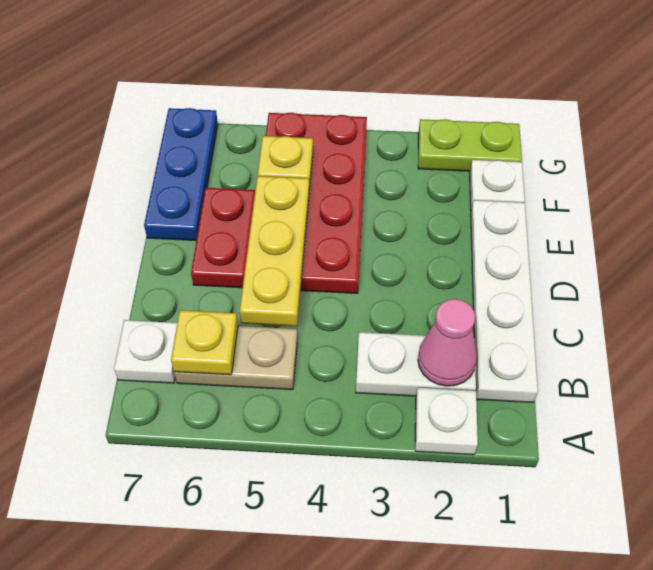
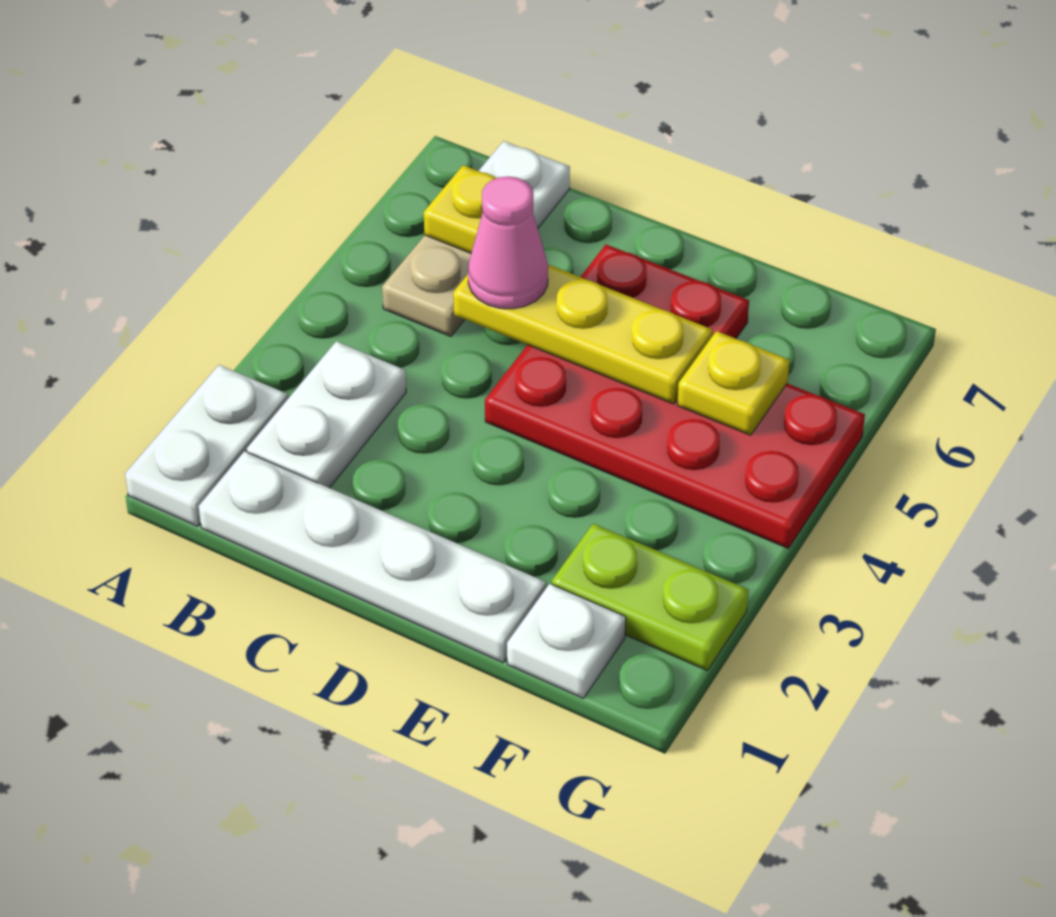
white 1x1 plate [415,388,478,455] -> white 1x2 plate [125,365,288,526]
pink 1x1 cone [418,299,477,386] -> pink 1x1 cone moved to [468,176,548,309]
blue 1x3 plate [144,108,218,240] -> none
lime 1x2 plate [418,119,522,171] -> lime 1x2 plate turned to [552,524,749,671]

